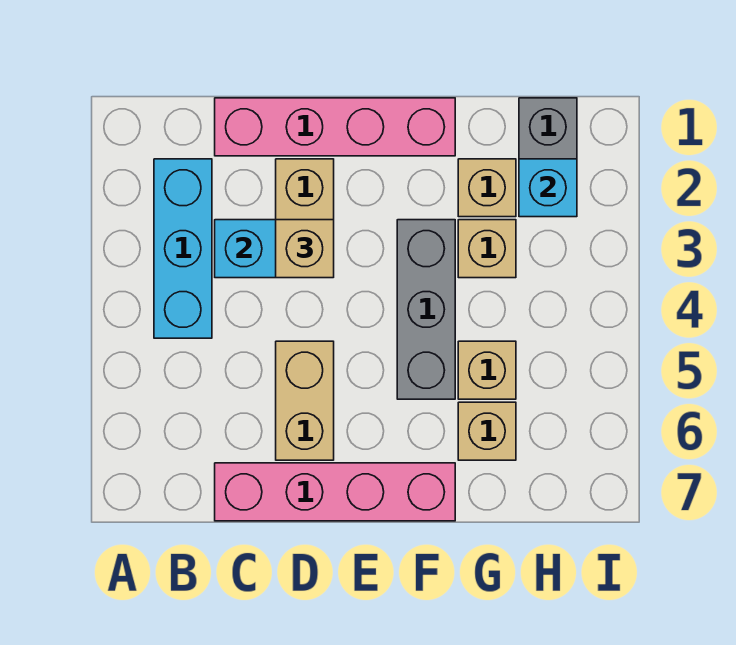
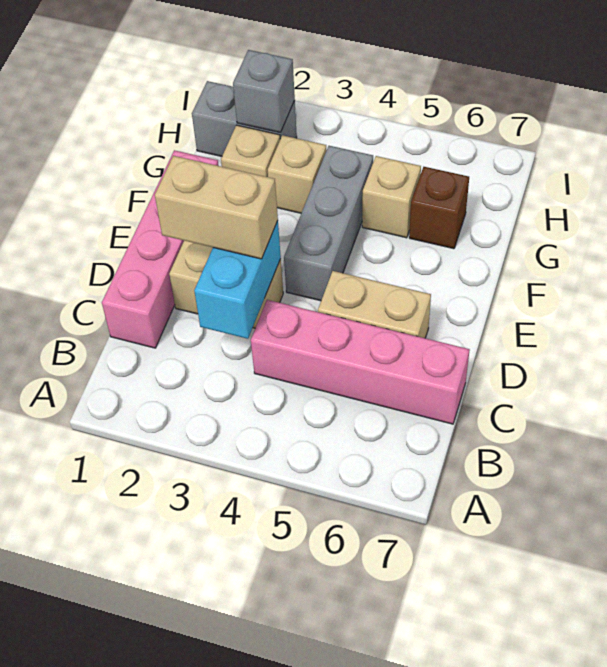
cyan 1x3 brick [154,159,212,338] -> none
pink 1x4 brick [215,463,455,521] -> pink 1x4 brick turned to [251,300,470,424]
tan 1x1 brick [276,220,334,278] -> tan 1x2 brick [155,156,278,259]
grey 1x3 brick [397,220,455,399] -> grey 1x3 brick turned to [284,146,373,301]
tan 1x1 brick [458,402,516,460] -> brown 1x1 brick [409,167,469,249]
cyan 1x1 brick [519,159,577,217] -> grey 1x1 brick [233,50,295,133]

